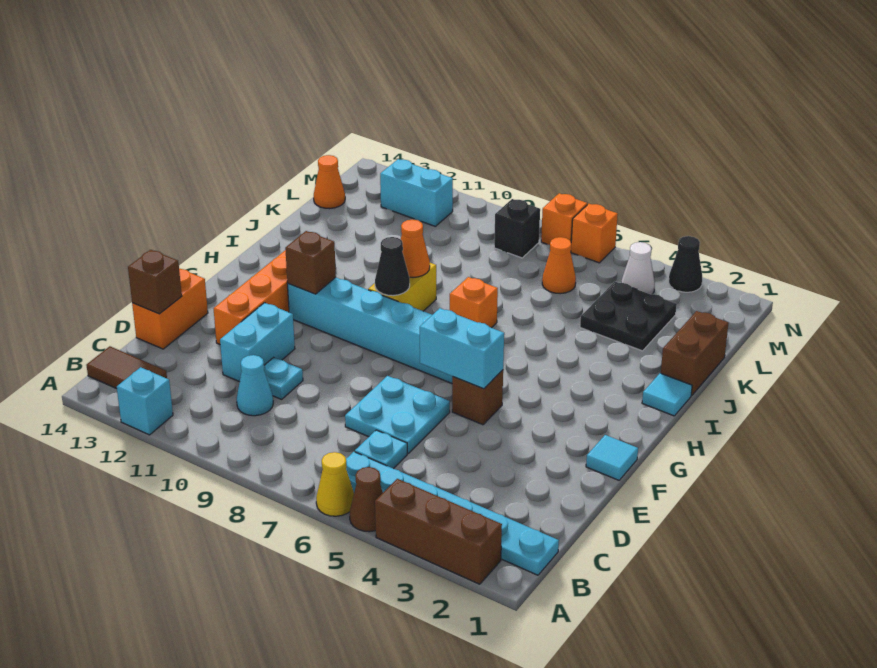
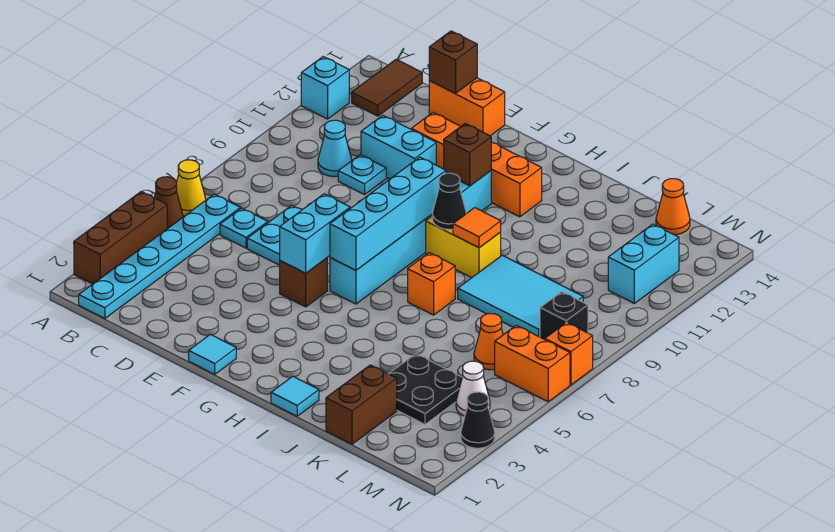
none -> cyan 1x4 brick [330,157,446,270]
orange 1x1 cone [401,220,430,278] -> orange 1x1 tile [453,208,501,248]
brown 1x2 brick [661,311,729,396] -> brown 1x2 brick turned to [326,365,397,444]
none -> cyan 2x3 tile [458,255,583,337]
orange 1x1 brick [571,204,618,263] -> orange 1x2 brick [495,325,570,402]

